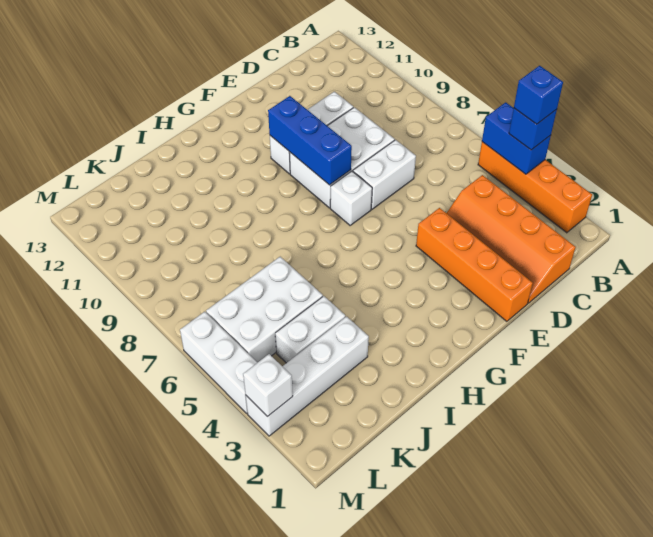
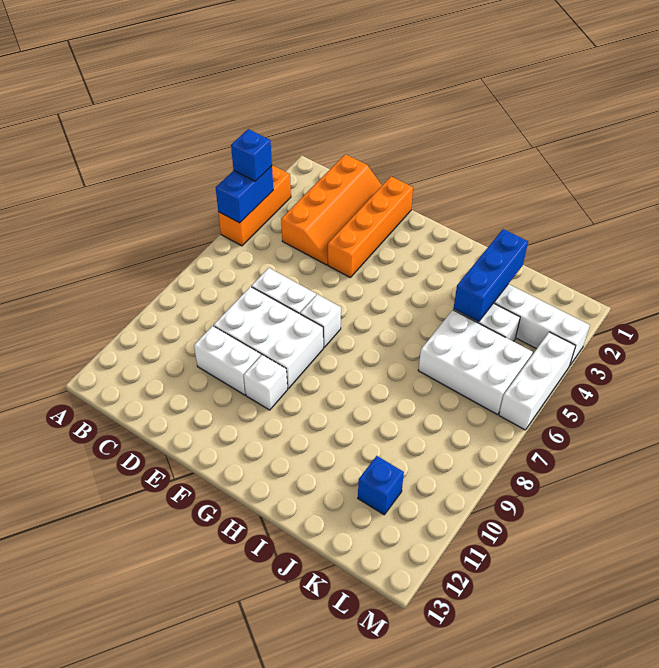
orange 1x4 brick [478,142,592,233] -> orange 1x3 brick [218,165,291,246]
blue 1x1 brick [514,66,563,124] -> blue 1x1 brick moved to [358,456,404,515]
blue 1x3 brick [268,96,352,185] -> blue 1x3 brick moved to [454,229,528,322]
white 1x1 brick [243,354,293,417] -> none

